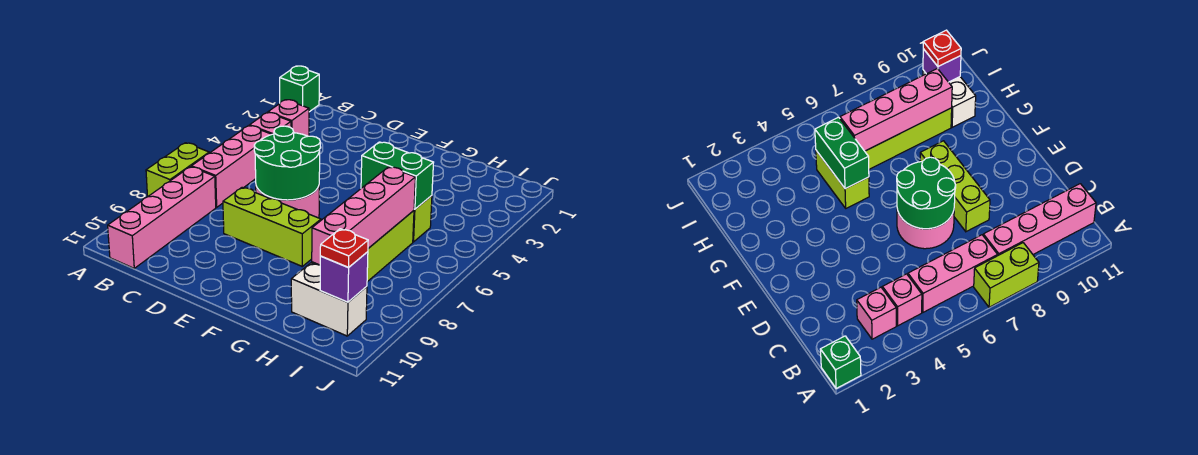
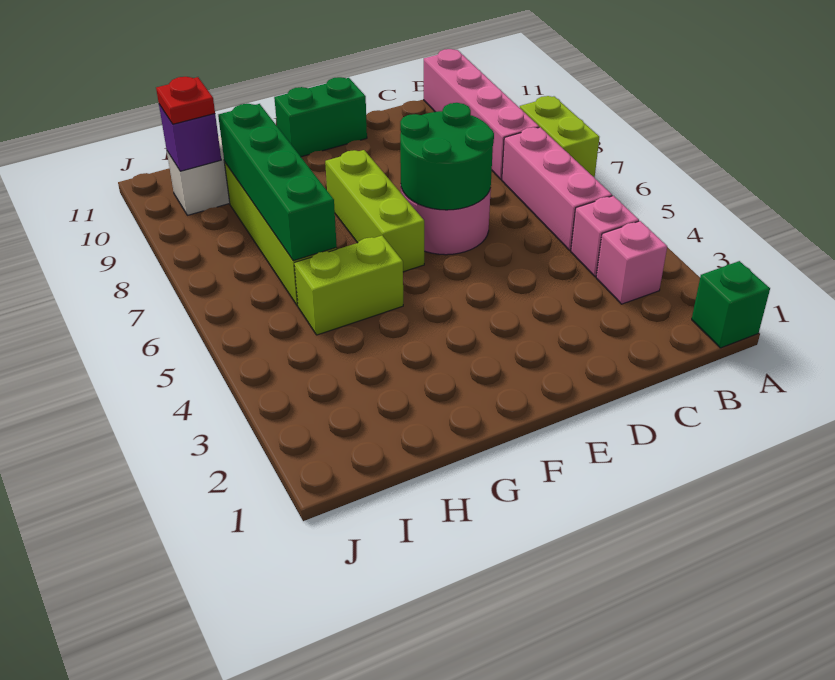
lime 1x3 brick [223,187,321,266] -> lime 1x3 brick turned to [325,150,424,272]
green 1x2 brick [361,142,434,209] -> green 1x2 brick moved to [274,77,367,157]
pink 1x4 brick [312,167,415,265] -> green 1x4 brick [218,104,337,261]

